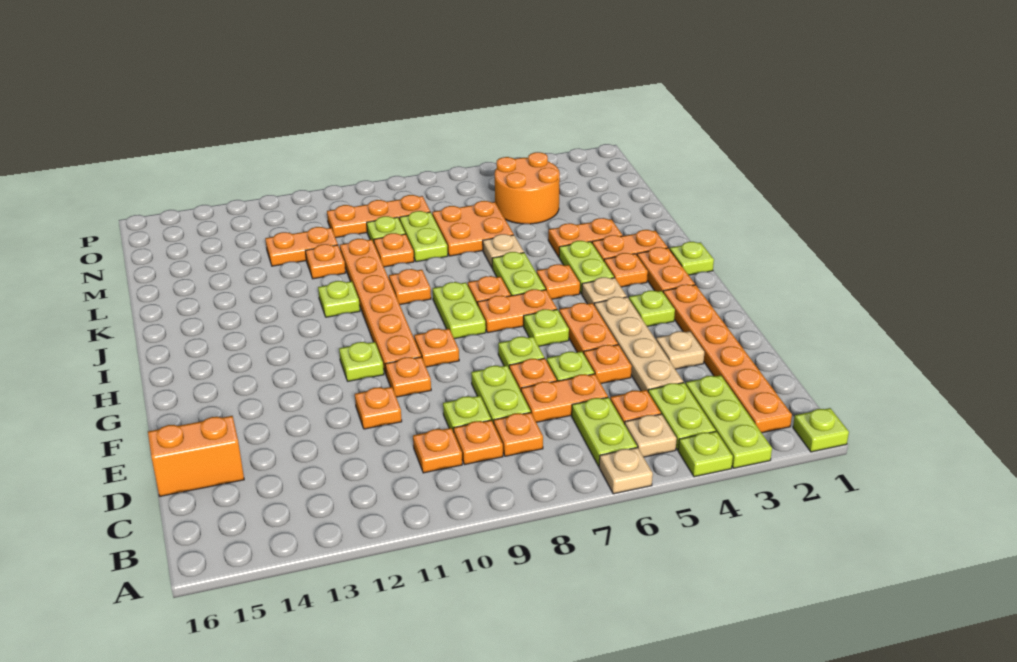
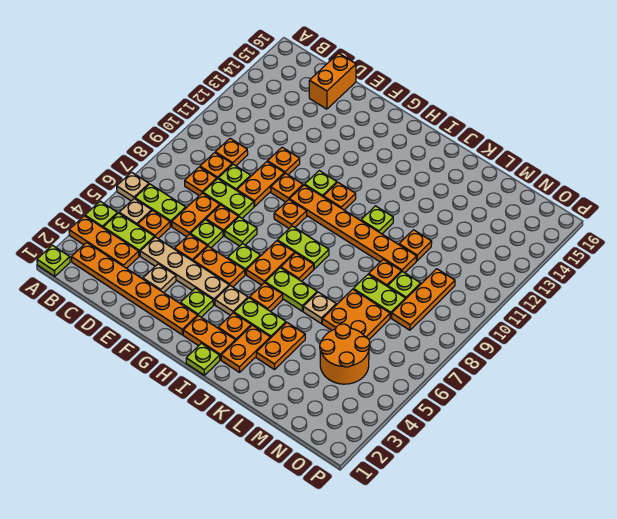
lime 1x3 plate [686,375,772,468] -> orange 1x3 plate [69,216,139,268]
orange 1x1 plate [389,269,431,304] -> orange 1x1 plate moved to [323,182,356,210]
orange 1x2 plate [265,227,338,266] -> orange 1x2 plate moved to [237,162,284,206]

